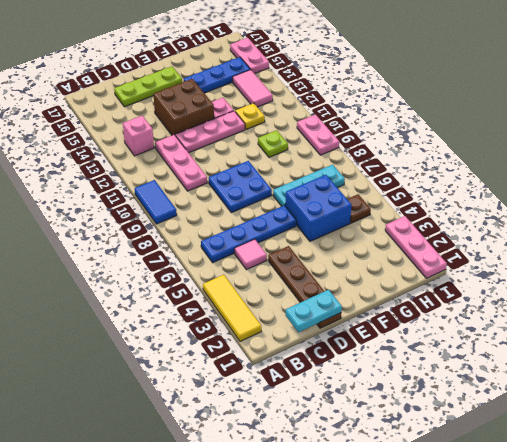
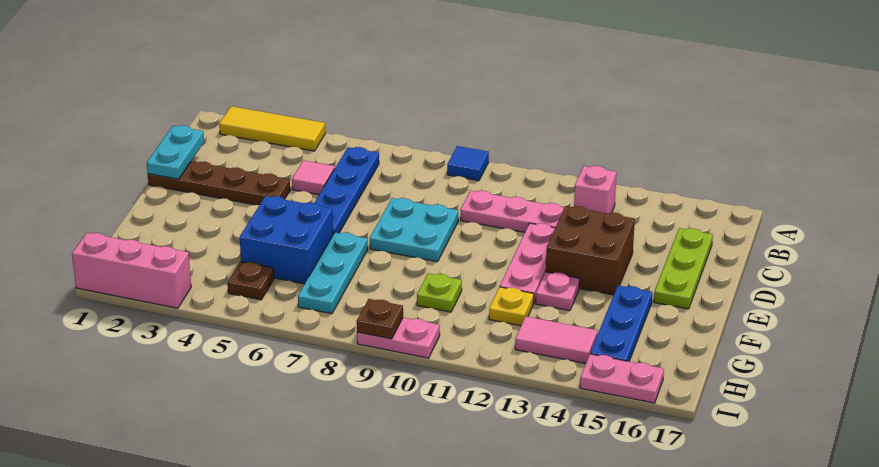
blue 1x2 tile [135,180,177,224] -> blue 1x1 tile [447,146,489,181]
blue 2x2 plate [209,161,272,213] -> cyan 2x2 plate [370,198,458,262]
pink 1x3 plate [385,216,447,278] -> pink 1x3 brick [72,233,191,308]
none -> brown 1x1 plate [357,299,403,339]

